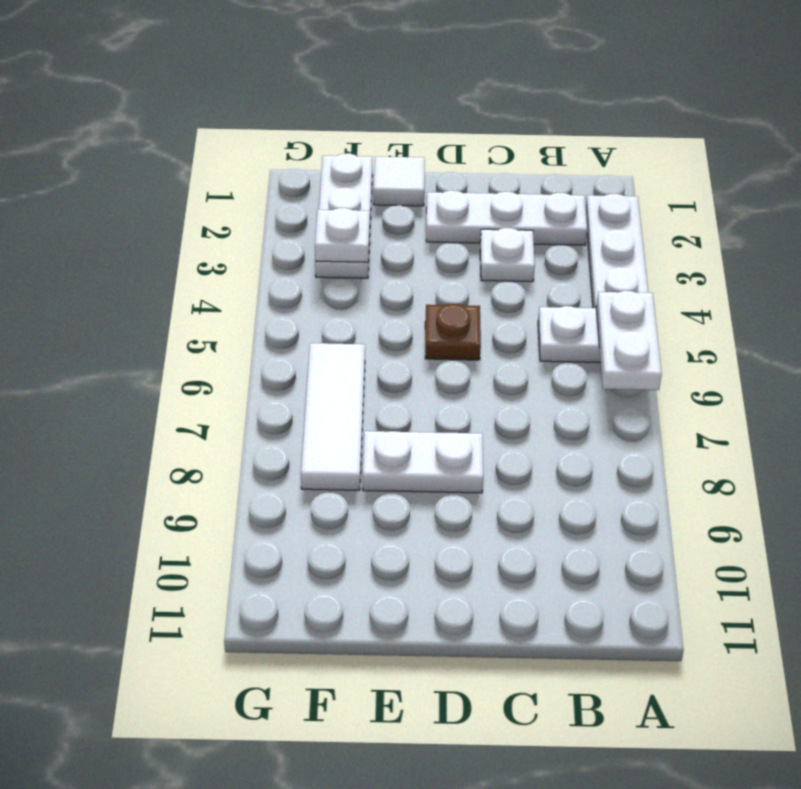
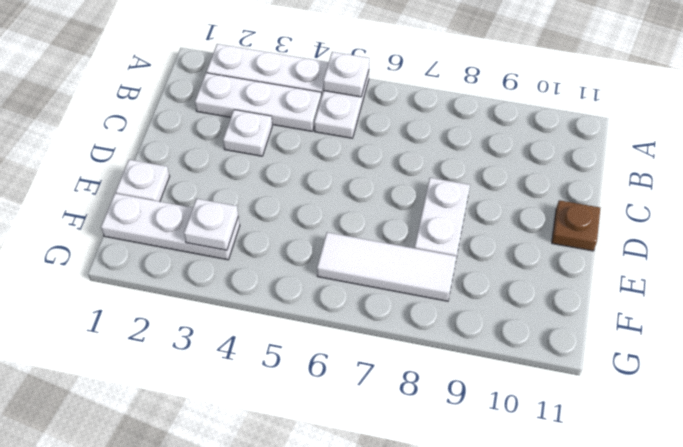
white 1x2 plate [596,291,662,390] -> white 1x1 plate [323,52,369,97]
white 1x3 plate [426,190,587,245] -> white 1x3 plate turned to [195,73,321,131]
brown 1x1 plate [425,304,481,360] -> brown 1x1 plate moved to [552,200,600,251]
white 1x1 tile [374,157,425,206] -> white 1x1 plate [116,160,170,202]

